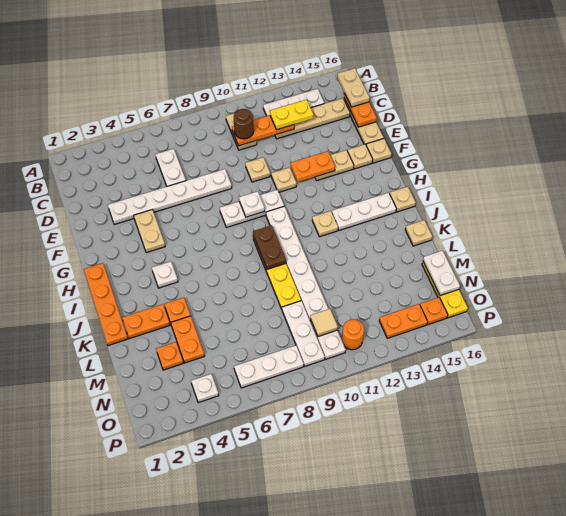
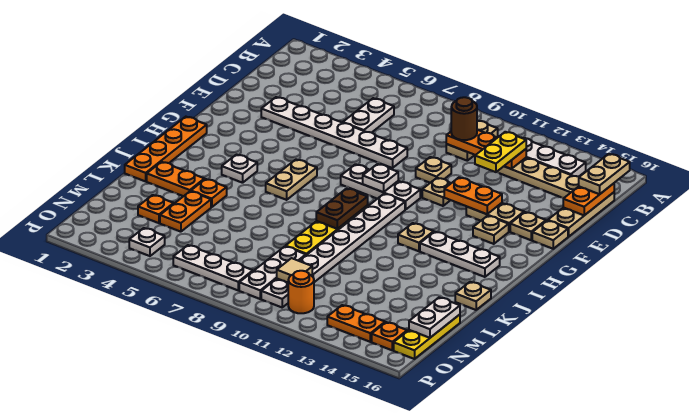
yellow 1x2 plate [270,100,313,130] -> yellow 1x2 plate turned to [475,132,526,172]
tan 1x2 plate [134,210,165,253] -> tan 1x2 plate moved to [266,160,317,200]
tan 1x1 plate [390,187,416,212] -> tan 1x1 plate moved to [473,216,509,244]

